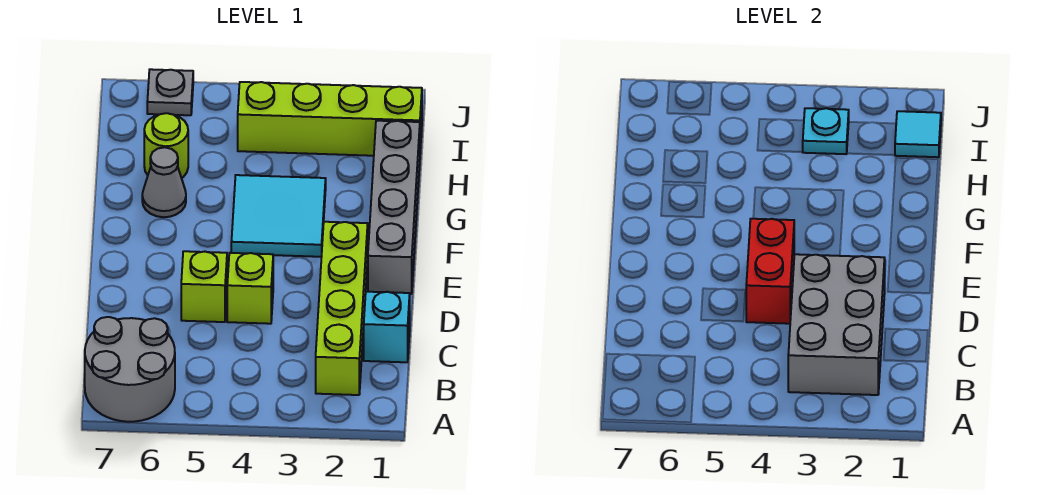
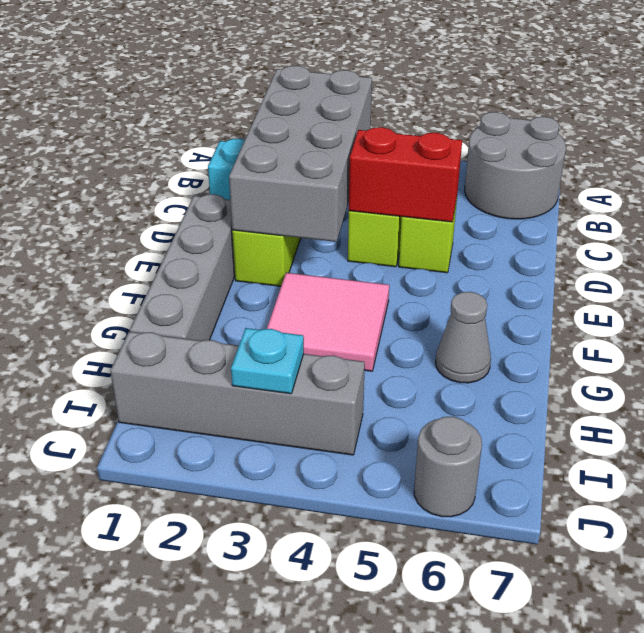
grey 2x3 brick [788,254,885,395] -> grey 2x4 brick [229,66,372,242]
red 1x2 brick [746,219,794,324] -> red 1x2 brick turned to [349,127,462,222]
cyan 2x2 tile [231,175,326,257] -> pink 2x2 tile [267,273,389,371]
lime 1x1 round brick [144,113,188,178] -> none
lime 1x4 brick [238,82,422,156] -> grey 1x4 brick [110,332,365,455]
cyan 1x1 tile [895,111,941,157] -> none
grey 1x1 plate [147,69,193,115] -> grey 1x1 round brick [414,416,482,517]

